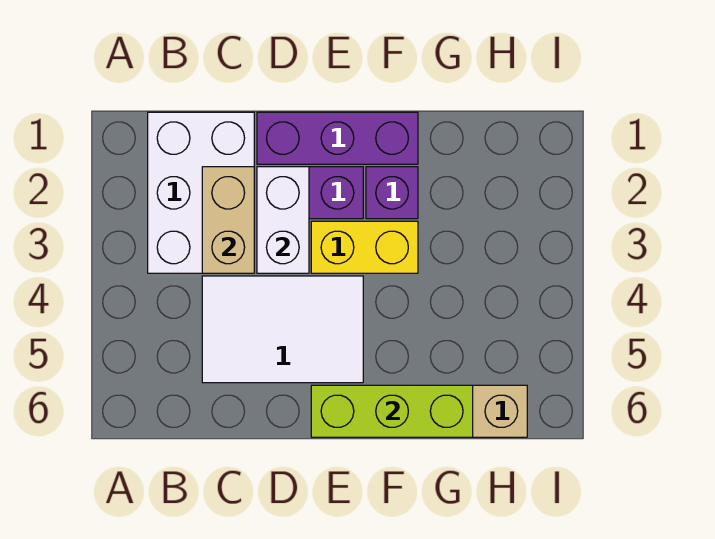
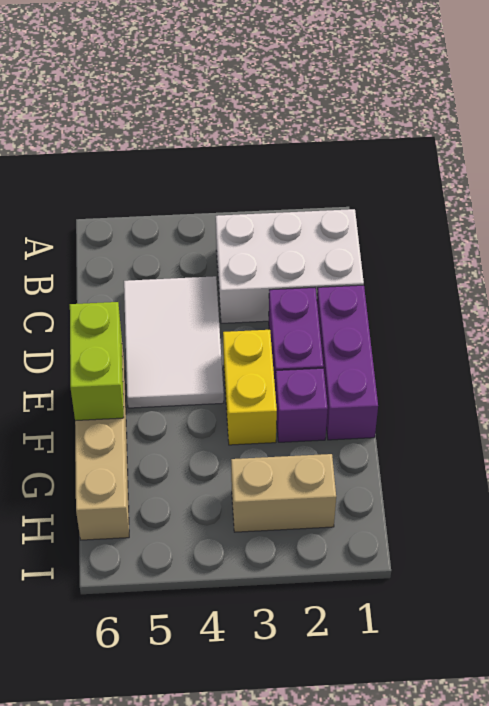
tan 1x2 brick [202,167,254,273] -> tan 1x2 brick moved to [231,454,336,532]
white 1x2 brick [257,167,309,273] -> none
lime 1x3 brick [311,385,473,437] -> lime 1x2 brick [70,302,124,421]

